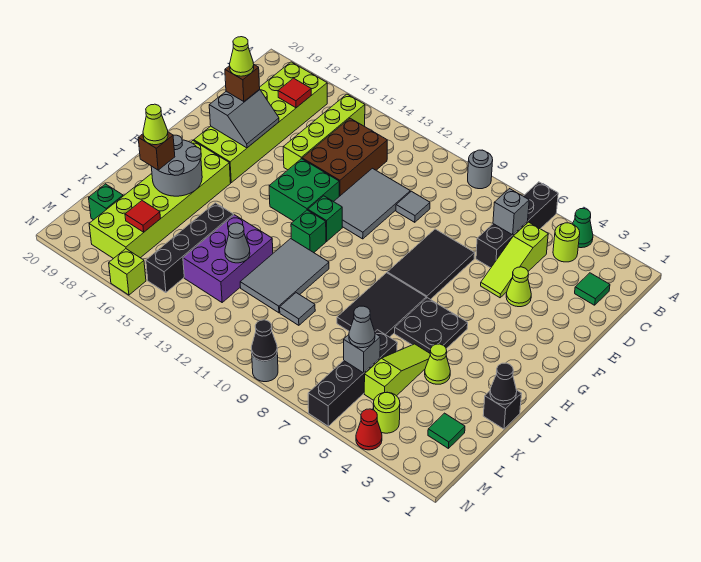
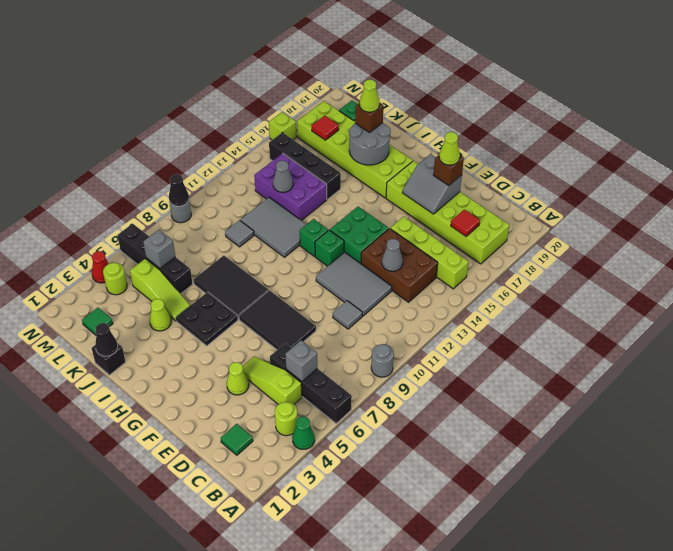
grey 1x1 cone [349,306,375,348] -> grey 1x1 cone moved to [382,239,403,271]

